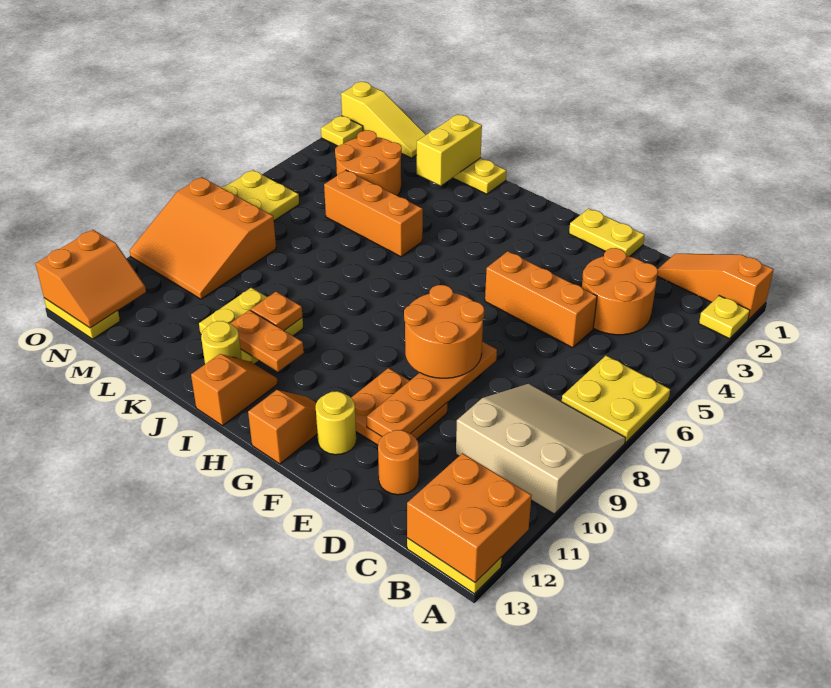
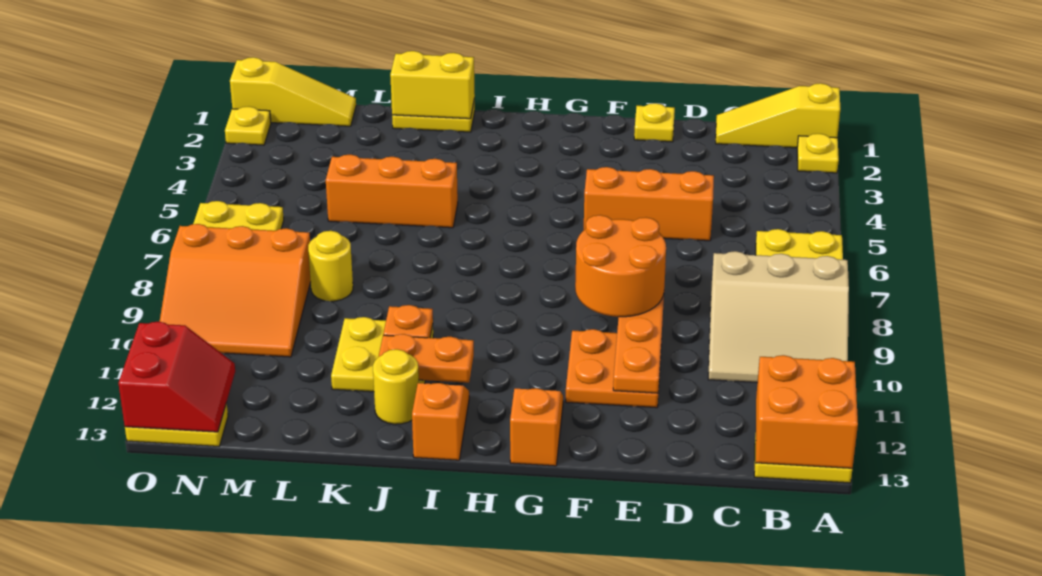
orange 1x3 slope [657,254,774,320] -> yellow 1x3 slope [716,83,840,148]
tan 3x3 slope [456,384,626,514] -> tan 3x3 slope turned to [708,251,849,383]
orange 2x2 round brick [582,248,658,335] -> none
orange 1x1 round brick [378,430,419,495] -> none
yellow 1x2 plate [569,208,644,256] -> yellow 1x1 plate [634,103,675,142]
yellow 1x1 round brick [316,391,356,455] -> yellow 1x1 round brick moved to [308,231,353,301]
yellow 1x2 brick [417,114,482,186] -> yellow 1x2 brick turned to [390,51,475,119]
orange 2x2 round brick [335,130,402,196] -> none
orange 2x2 slope [36,229,146,328] -> red 2x2 slope [118,322,235,432]

